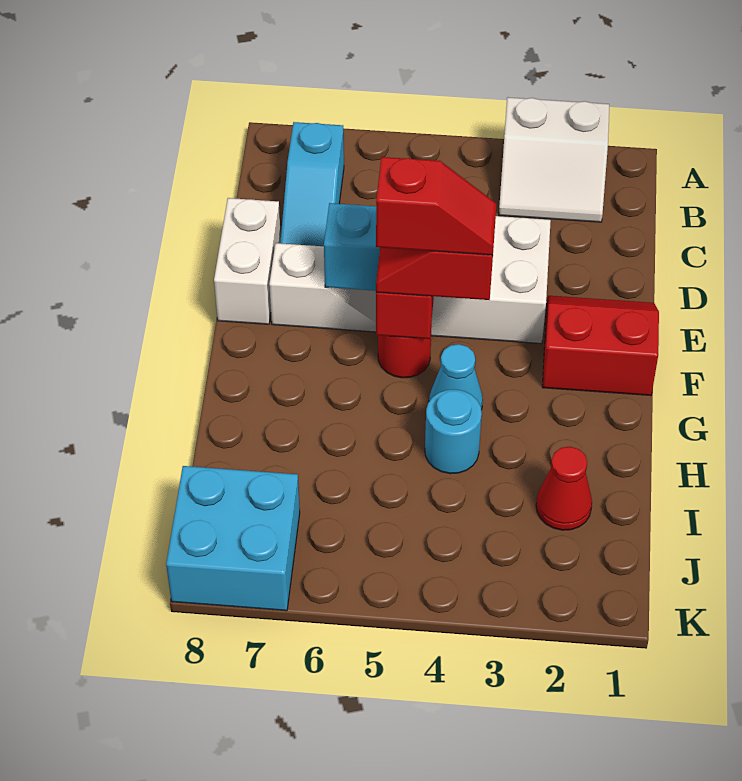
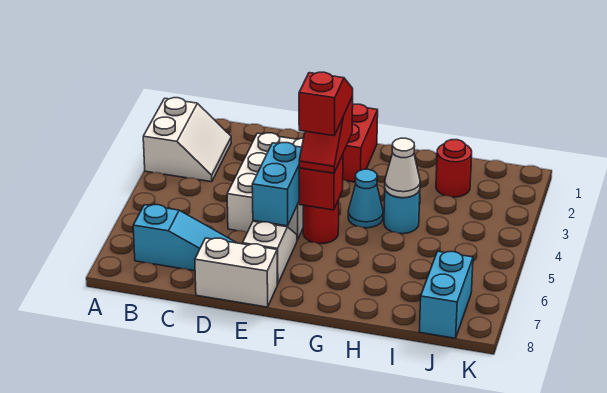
none -> white 1x1 cone [385,138,420,198]
red 1x1 cone [536,447,592,530] -> red 1x1 round brick [436,140,472,197]
cyan 2x2 brick [166,466,300,611] -> cyan 1x2 brick [419,251,473,338]

